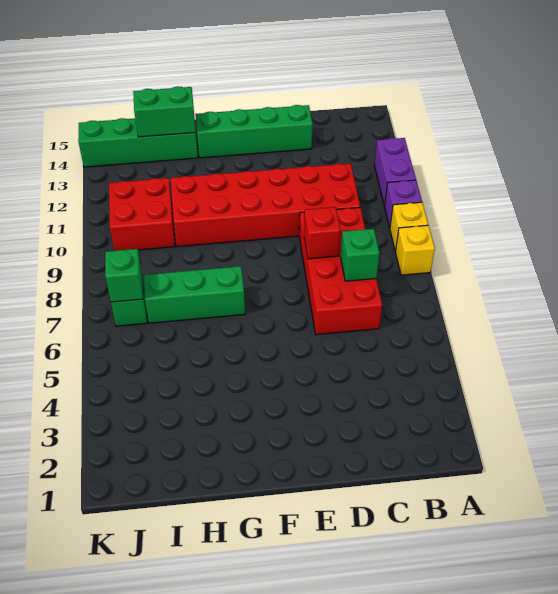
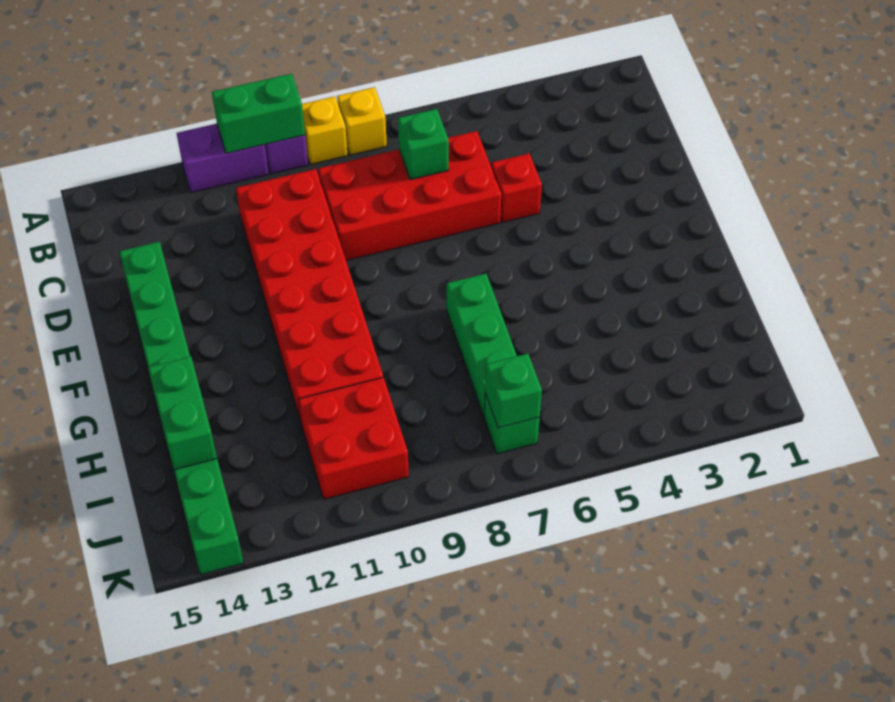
none -> green 1x2 brick [212,74,305,153]
red 1x1 brick [304,207,340,259] -> red 1x1 brick moved to [491,154,542,223]

